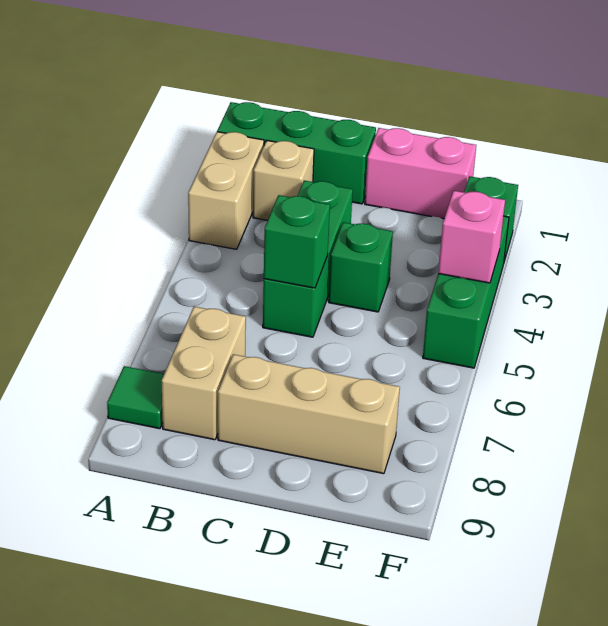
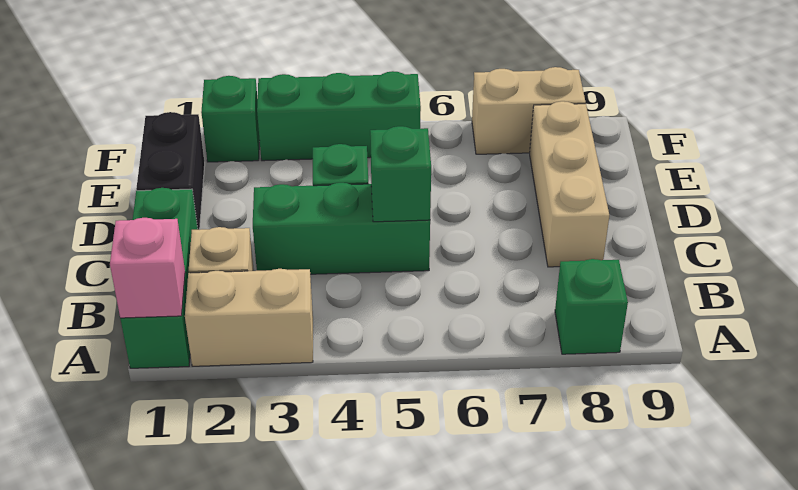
green 1x1 tile [107,366,164,429] -> green 1x1 brick [555,259,628,354]
tan 1x2 brick [162,307,246,440] -> tan 1x2 brick moved to [472,67,586,154]
pink 1x2 brick [365,128,476,219] -> black 1x2 brick [136,112,205,230]
pink 1x1 brick [438,191,505,283] -> pink 1x1 brick moved to [110,218,185,318]

